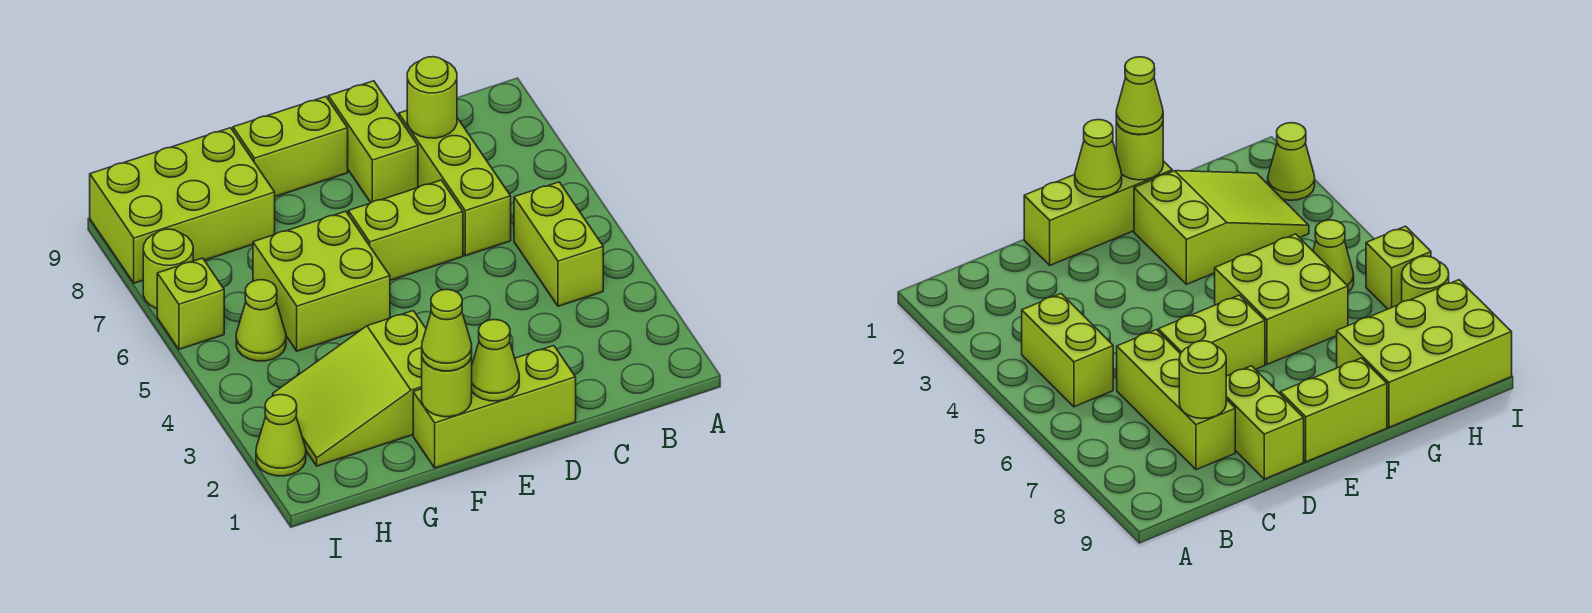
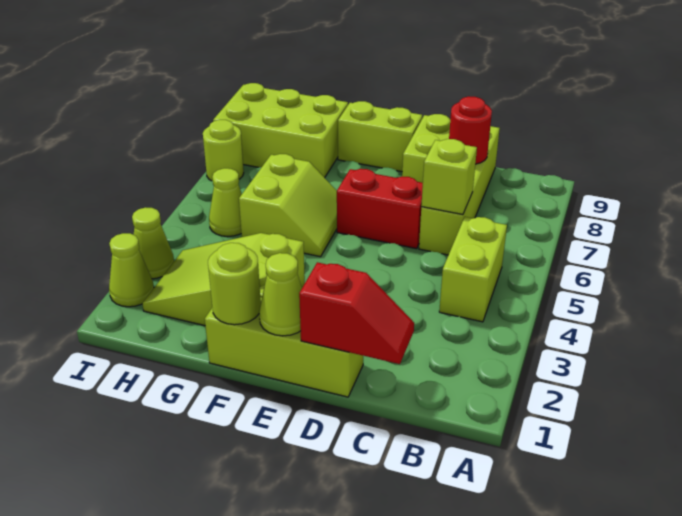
none -> red 1x2 slope [299,262,414,364]
lime 1x3 brick [399,111,511,256] -> lime 1x4 brick [419,126,500,255]
lime 1x1 round brick [407,57,457,138] -> red 1x1 round brick [449,96,492,164]
lime 1x2 brick [348,180,463,280] -> red 1x2 brick [337,169,423,249]
lime 1x1 cone [422,290,472,371] -> lime 1x1 cone moved to [132,207,174,279]
lime 2x2 brick [253,211,390,351] -> lime 2x2 slope [239,154,337,257]
lime 1x1 brick [157,258,224,349] -> lime 1x1 brick moved to [421,139,477,215]

